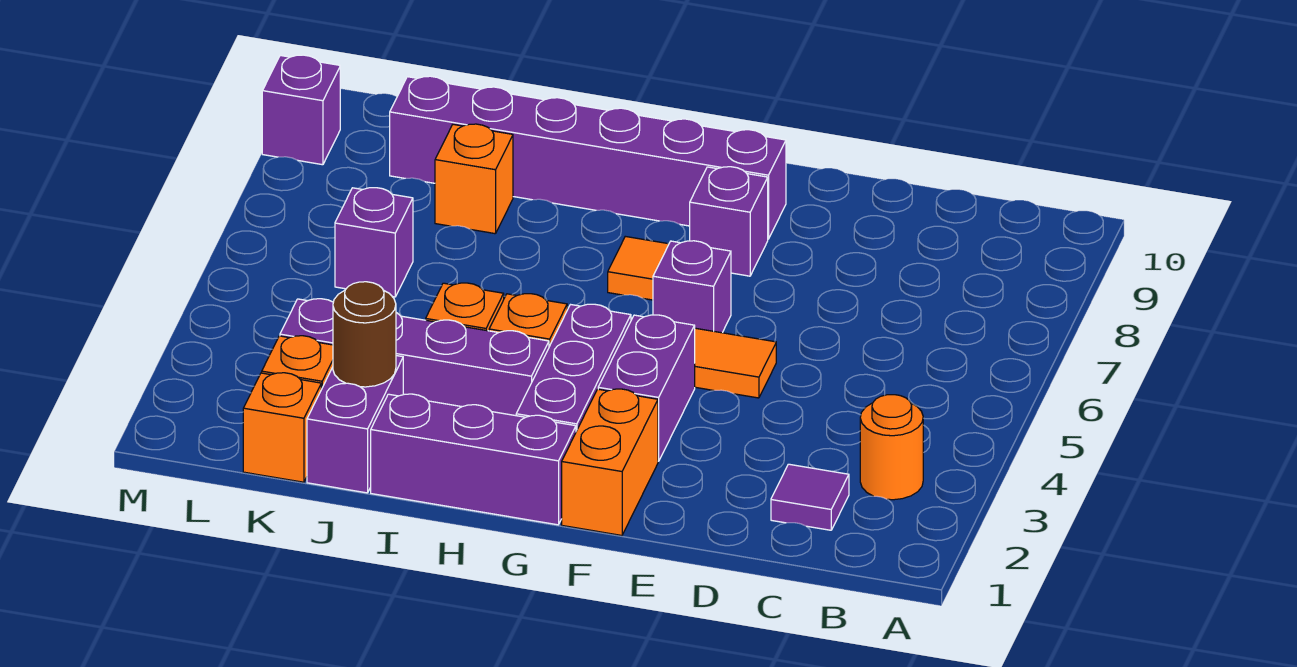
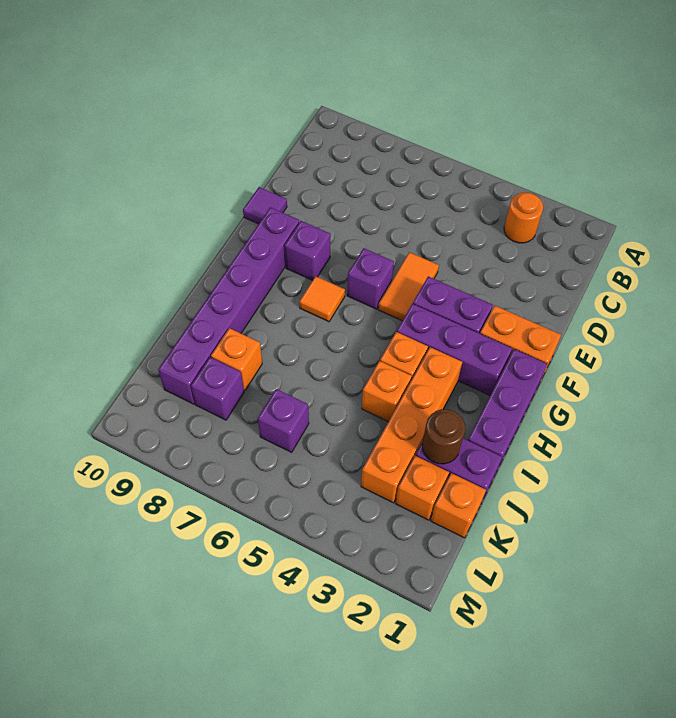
purple 1x1 tile [771,464,849,530] -> purple 1x1 tile moved to [243,187,287,224]
purple 1x4 brick [280,299,549,416] -> orange 1x4 brick [361,347,462,503]
purple 1x1 brick [262,55,340,165] -> purple 1x1 brick moved to [191,357,244,420]

